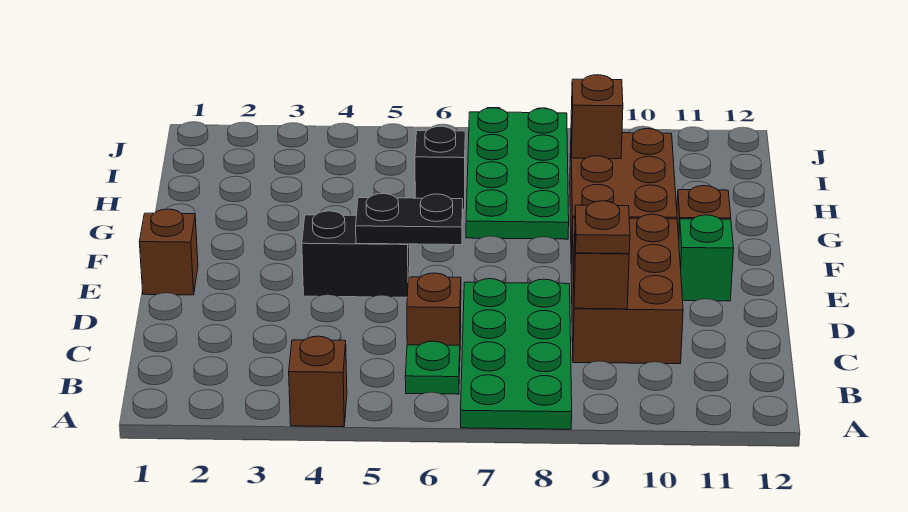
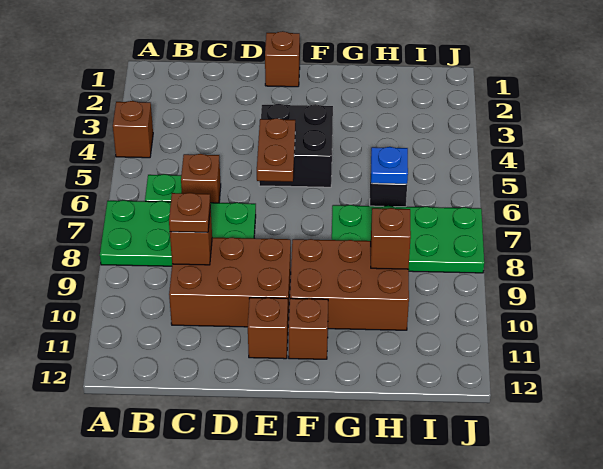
black 1x2 brick [302,211,410,297] -> black 2x2 brick [259,104,333,187]
black 1x2 plate [356,194,463,245] -> brown 1x2 plate [257,118,295,182]
green 1x1 brick [679,215,734,301] -> brown 1x1 brick [248,298,288,359]
none -> blue 1x1 plate [371,147,408,184]

